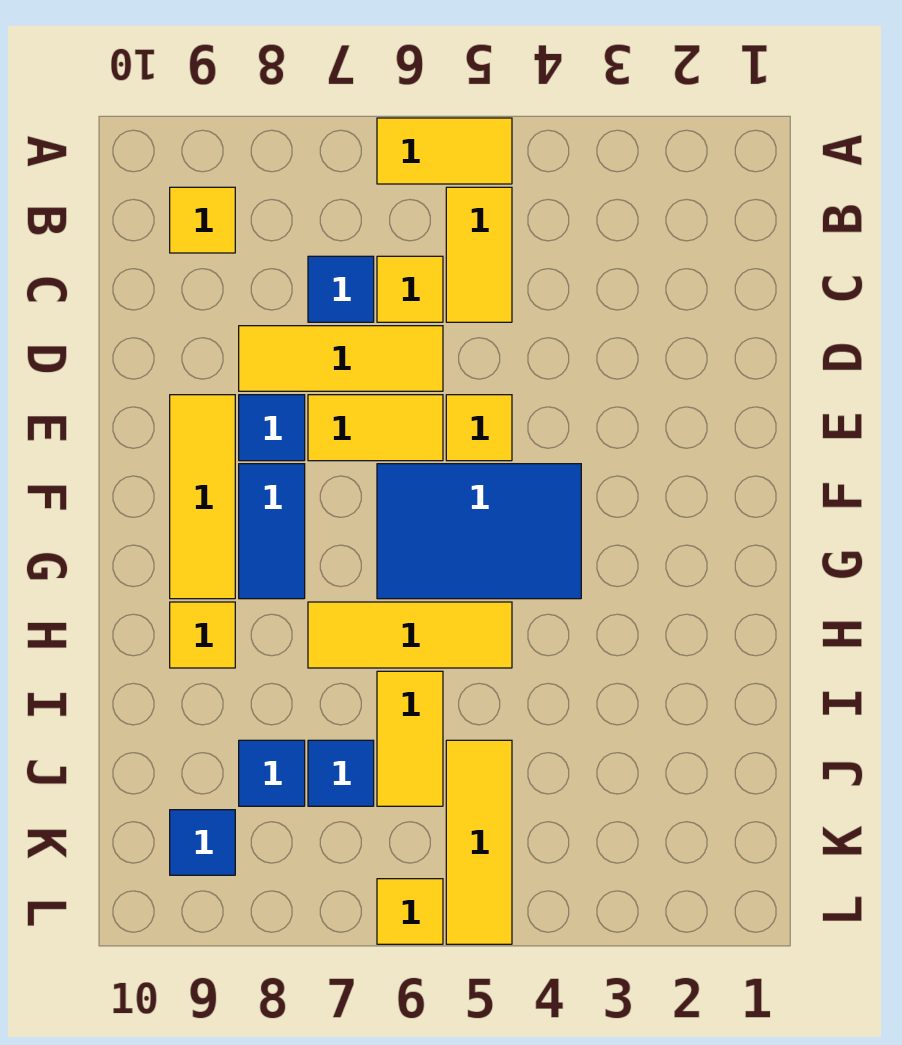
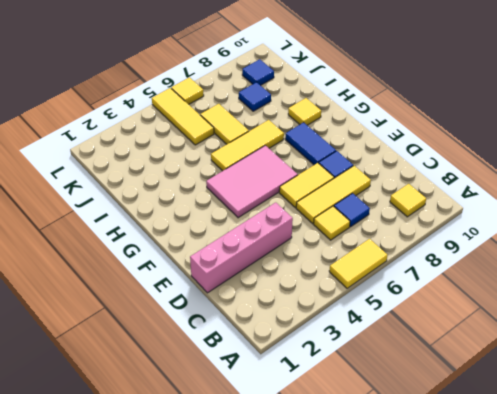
yellow 1x2 tile [446,187,512,322] -> none
none -> pink 1x4 brick [190,202,293,293]
yellow 1x1 tile [446,395,512,461] -> none
yellow 1x3 tile [170,395,235,599] -> none
blue 2x3 tile [377,464,581,599] -> pink 2x3 tile [206,145,298,218]
blue 1x1 tile [308,740,374,806] -> none

